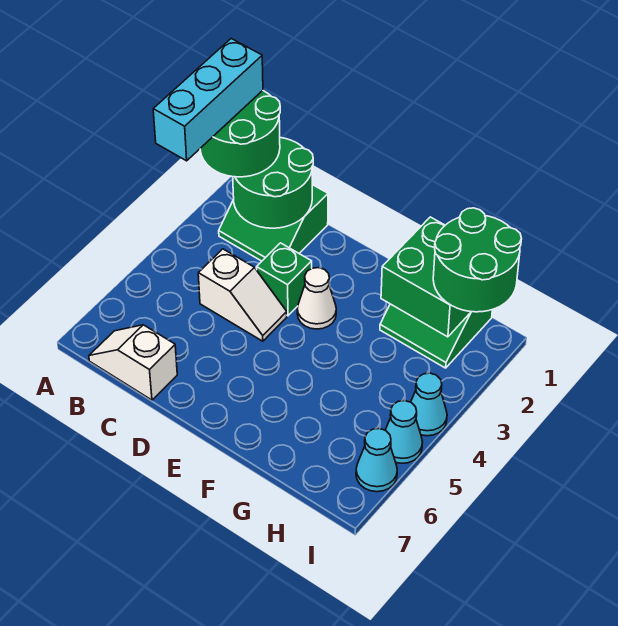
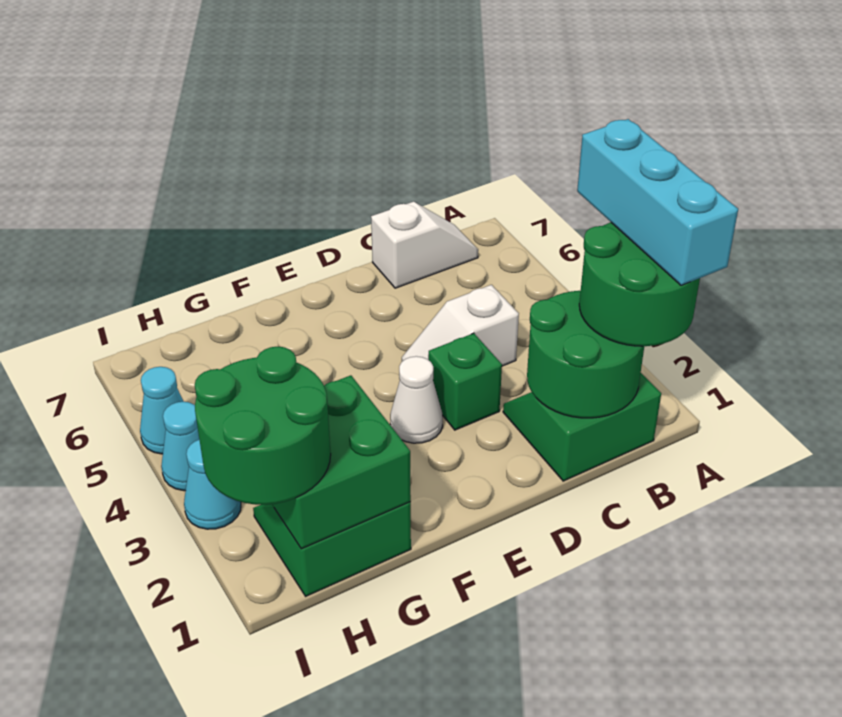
cyan 1x1 cone [356,429,397,492] -> cyan 1x1 cone moved to [184,440,241,529]

